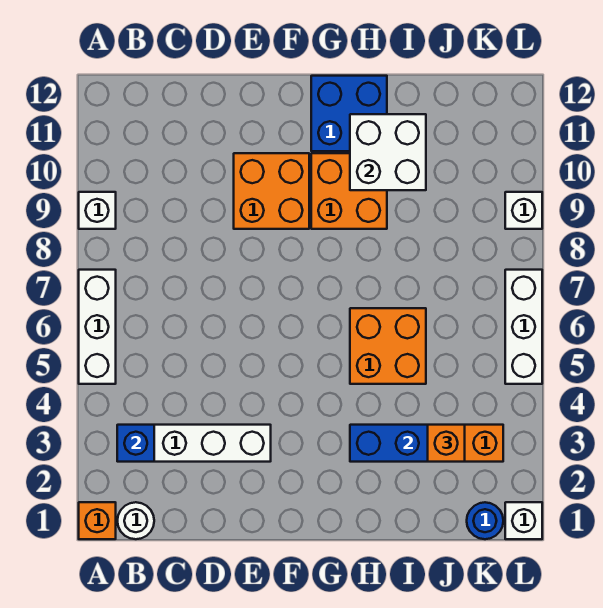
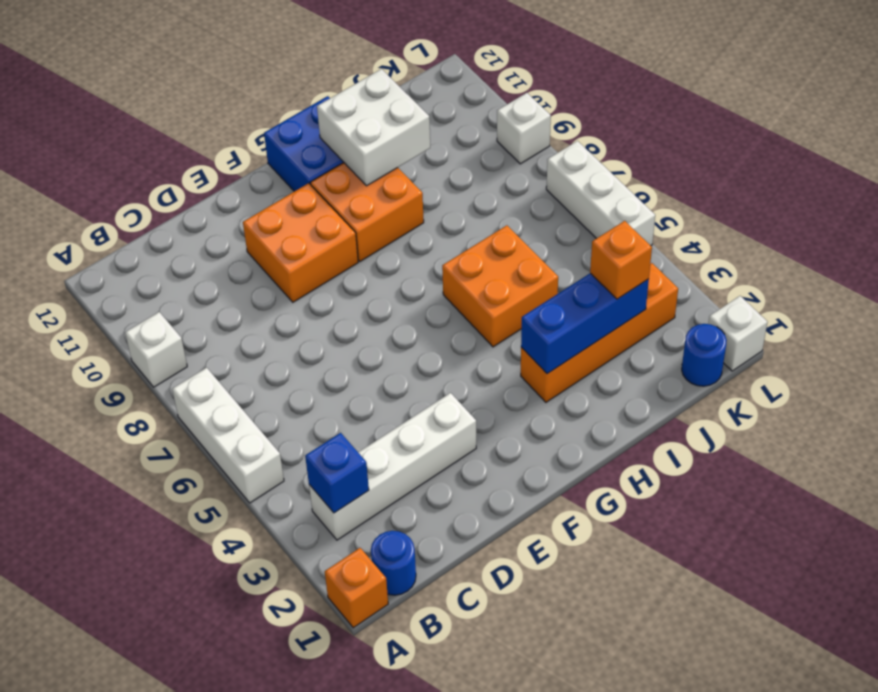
white 1x1 round brick [117,502,154,539] -> blue 1x1 round brick [371,531,416,595]

